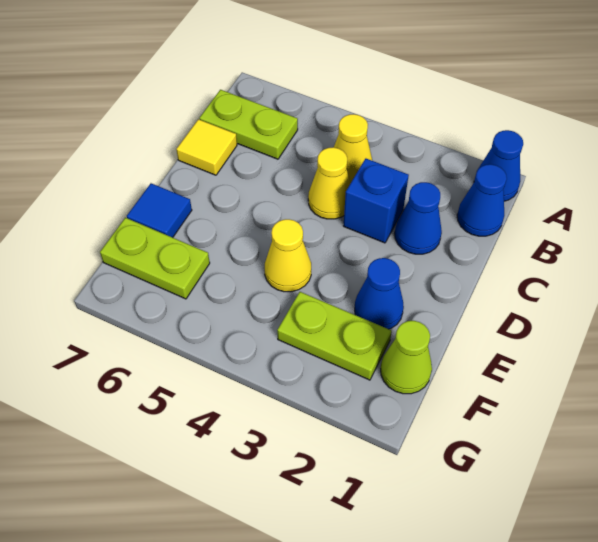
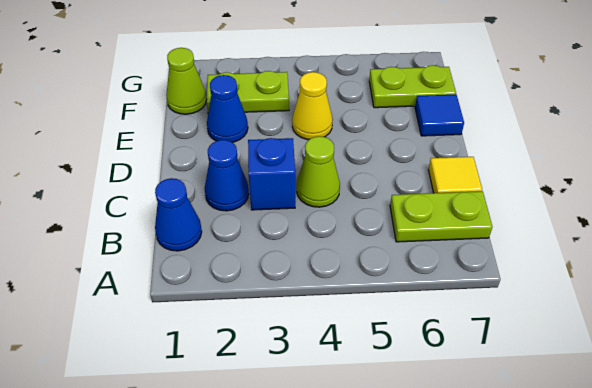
blue 1x1 cone [474,130,523,201] -> none
yellow 1x1 cone [334,114,372,183] -> none
yellow 1x1 cone [308,147,351,219] -> lime 1x1 cone [297,136,340,207]

